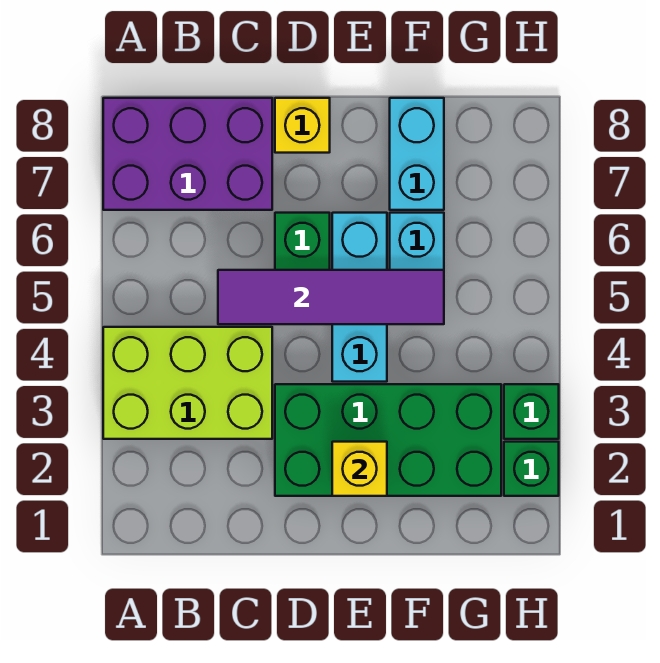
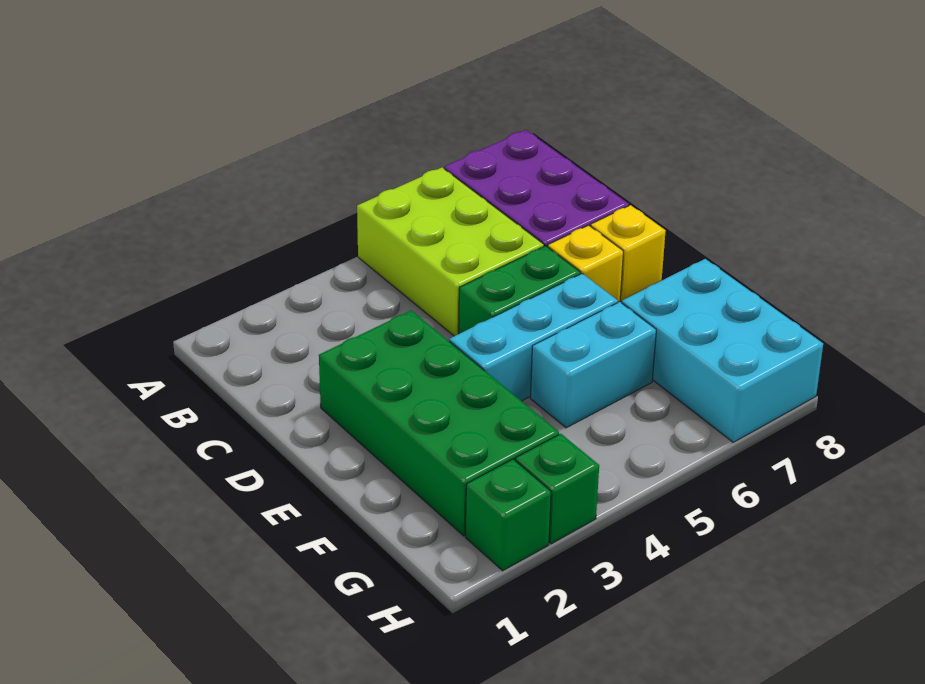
lime 2x3 brick [103,327,272,439] -> lime 2x3 brick moved to [357,168,544,336]
purple 1x4 tile [218,270,444,324] -> none
yellow 1x1 brick [332,442,387,496] -> yellow 1x1 brick moved to [548,225,623,302]
cyan 1x2 brick [390,98,444,210] -> cyan 2x3 brick [622,259,823,442]

